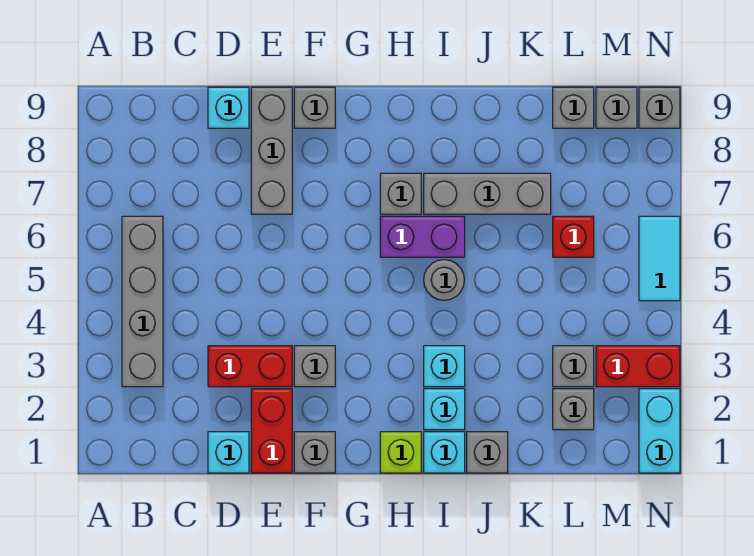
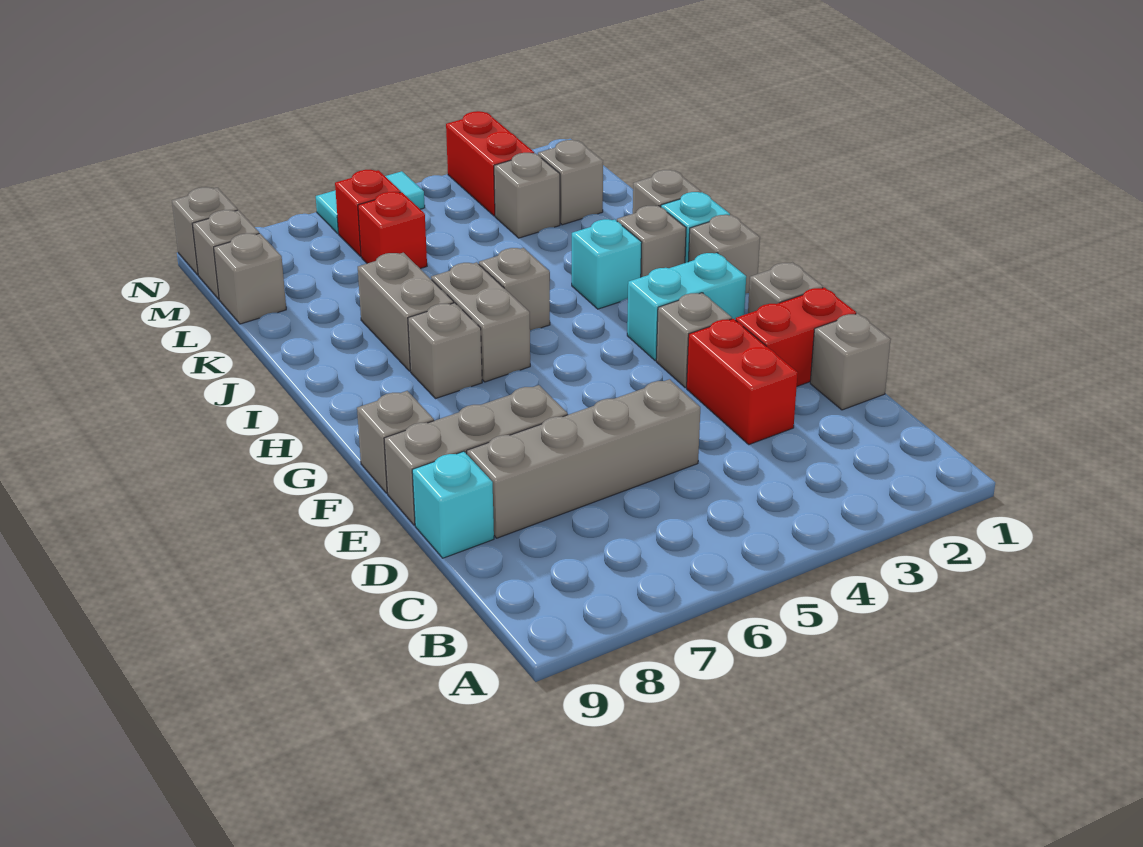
grey 1x4 brick [122,216,163,387] -> grey 1x4 brick moved to [467,379,700,538]
cyan 1x1 brick [208,432,249,473] -> grey 1x1 brick [810,313,891,410]
lime 1x1 brick [380,432,421,473] -> grey 1x1 brick [688,215,760,294]
purple 1x2 brick [380,216,465,257] -> grey 1x2 brick [431,262,530,382]
cyan 1x1 brick [424,389,465,430] -> grey 1x1 brick [617,206,686,277]
grey 1x1 round brick [424,260,464,300] -> grey 1x1 brick [479,248,550,331]
grey 1x3 brick [424,173,551,214] -> grey 1x2 brick [358,253,454,371]
none -> red 1x1 brick [335,170,401,256]
cyan 1x2 brick [639,389,680,473] -> cyan 1x2 brick moved to [627,253,746,361]

